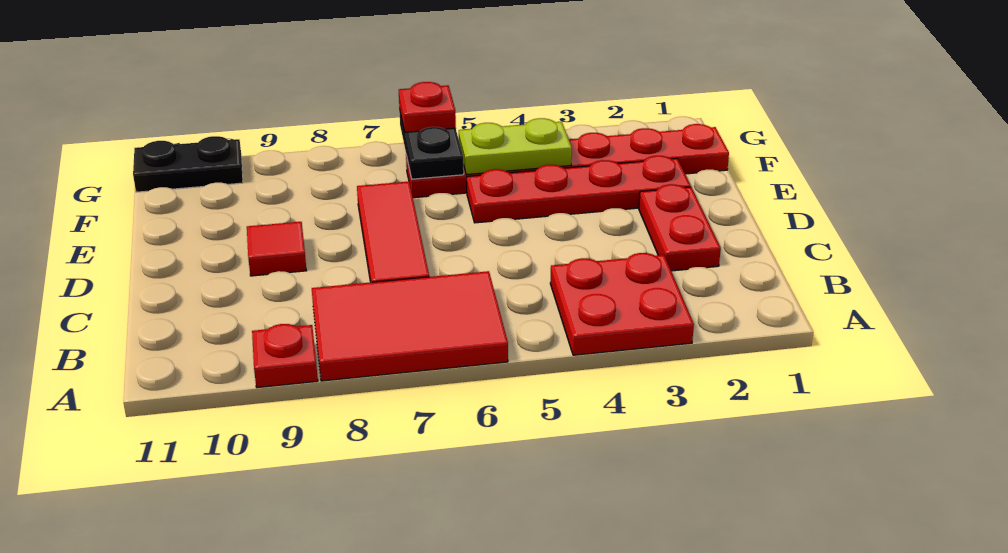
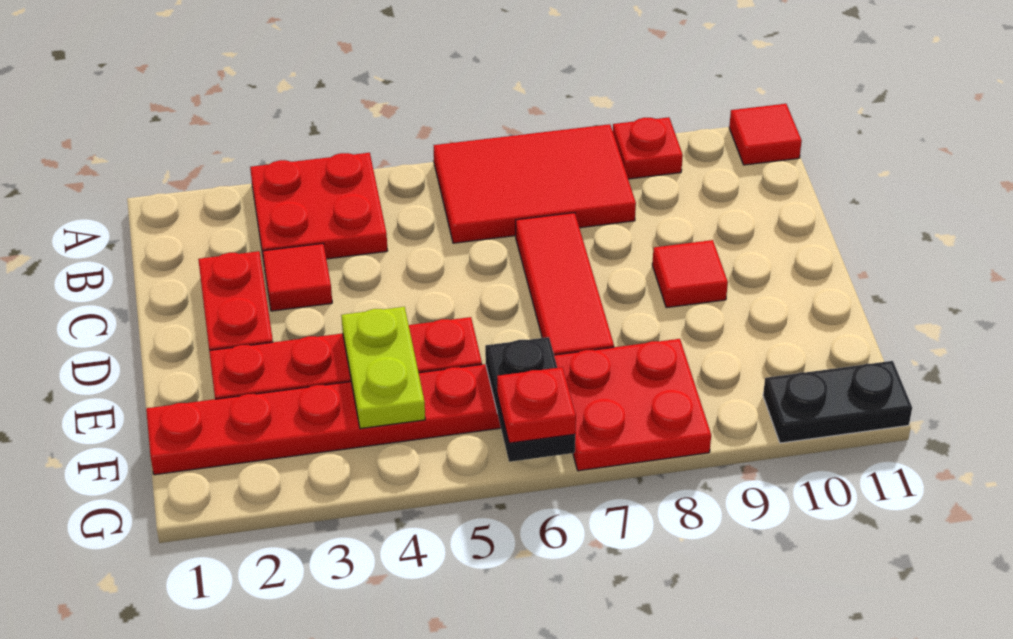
none -> red 1x1 tile [729,104,802,165]
none -> red 1x1 tile [263,243,332,311]
lime 1x2 plate [459,118,572,175] -> lime 1x2 plate turned to [341,307,425,429]
none -> red 2x2 plate [554,339,711,471]

